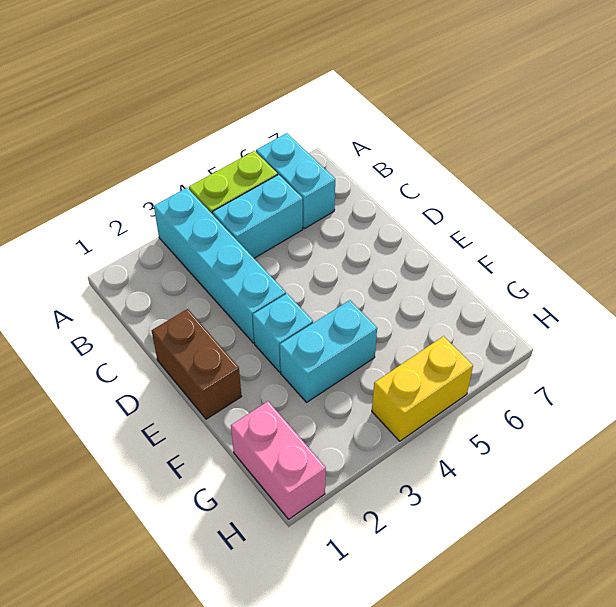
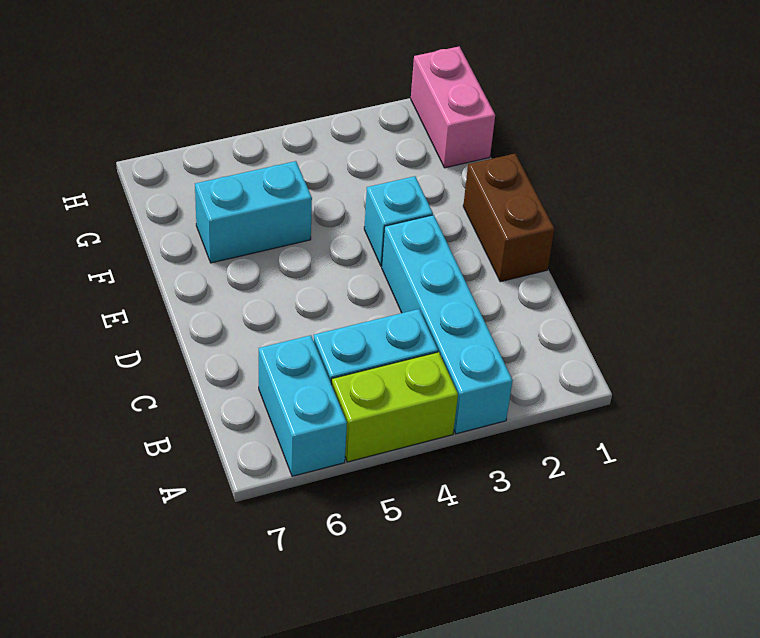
cyan 1x2 brick [280,300,377,402] -> cyan 1x2 brick moved to [195,161,312,263]
yellow 1x2 brick [372,336,473,441] -> none

